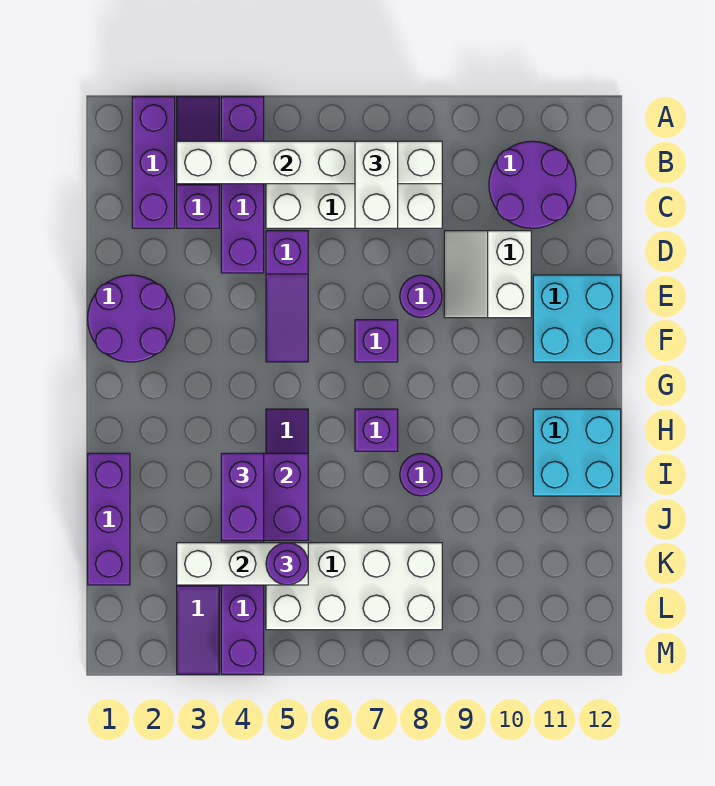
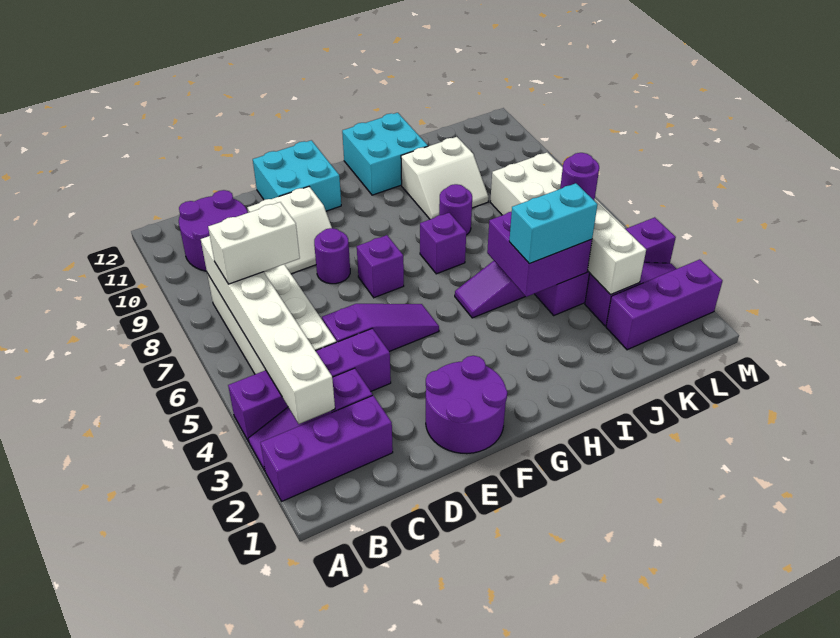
purple 1x3 brick [88,453,130,585] -> purple 1x3 brick moved to [606,259,722,350]
purple 1x2 brick [221,453,264,540] -> cyan 1x2 brick [509,183,597,264]
none -> white 2x2 slope [401,137,489,219]

